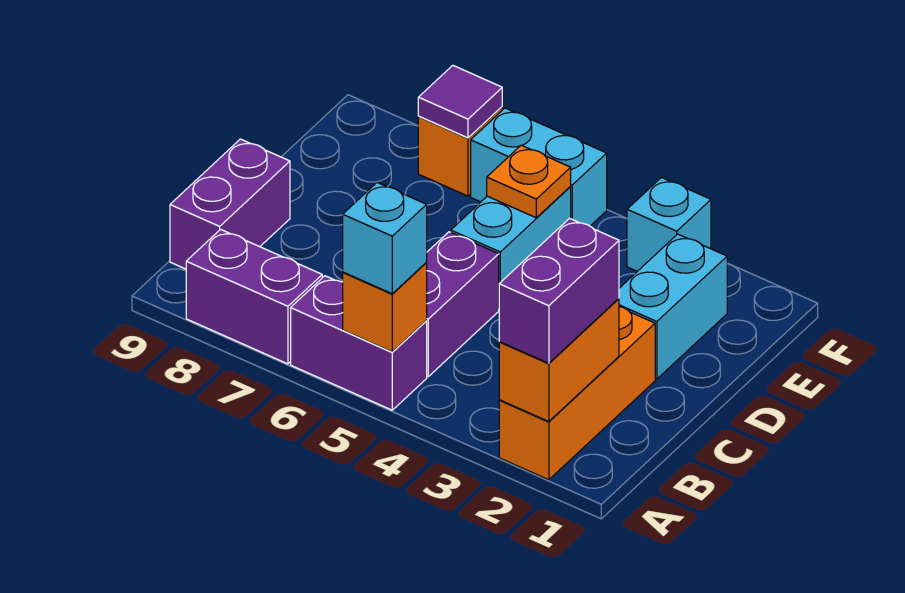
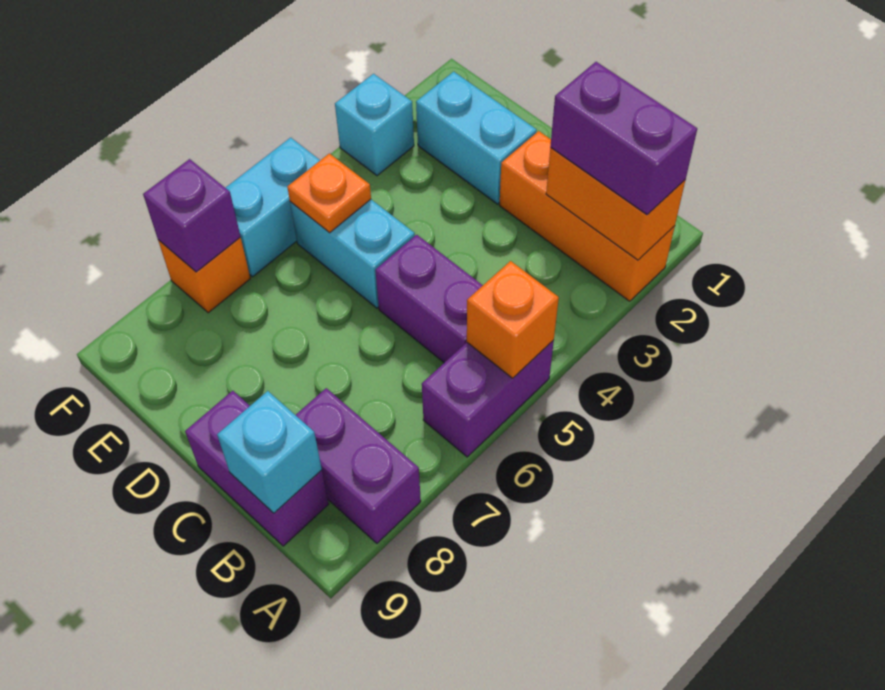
cyan 1x1 brick [343,183,427,294] -> cyan 1x1 brick moved to [217,391,322,513]
purple 1x2 brick [186,229,322,364] -> purple 1x2 brick turned to [296,388,421,543]
purple 1x1 tile [418,65,502,138] -> purple 1x1 brick [143,159,241,272]

